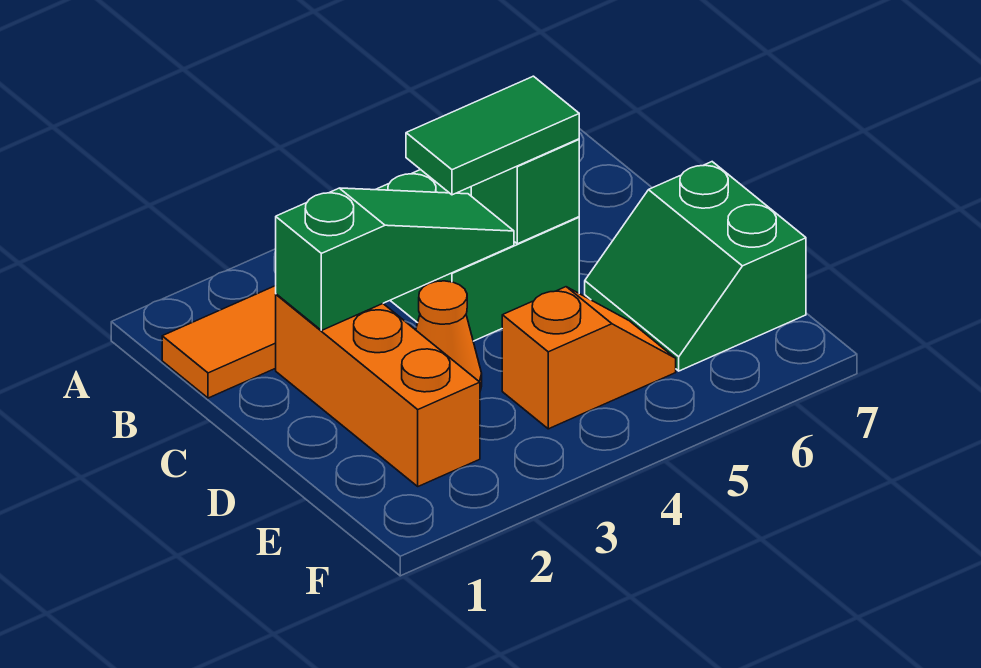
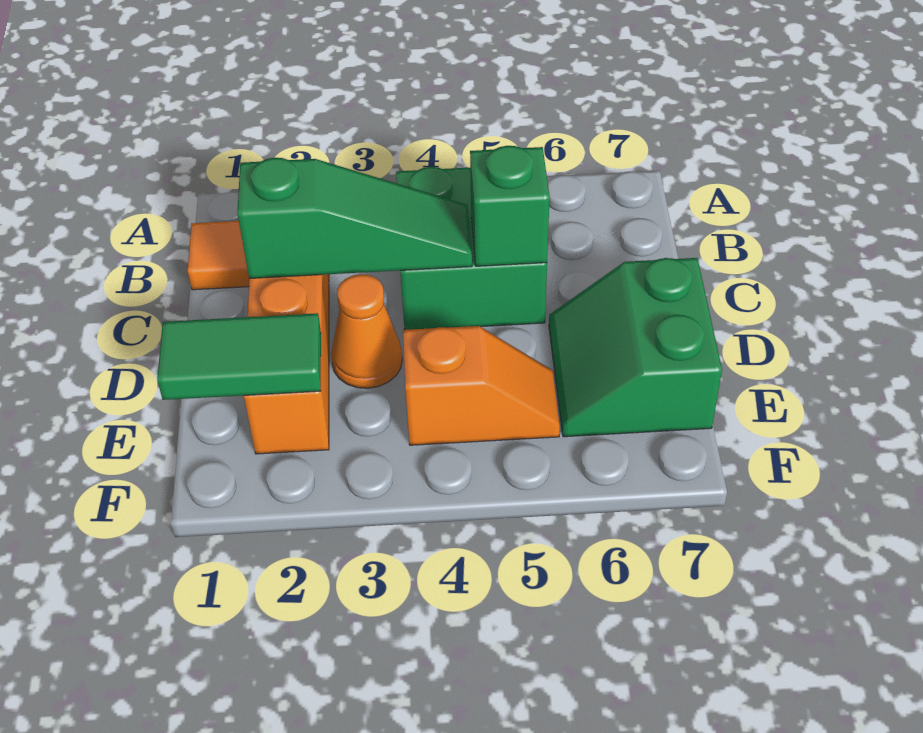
green 1x2 tile [406,76,579,195] -> green 1x2 tile moved to [157,313,321,400]

